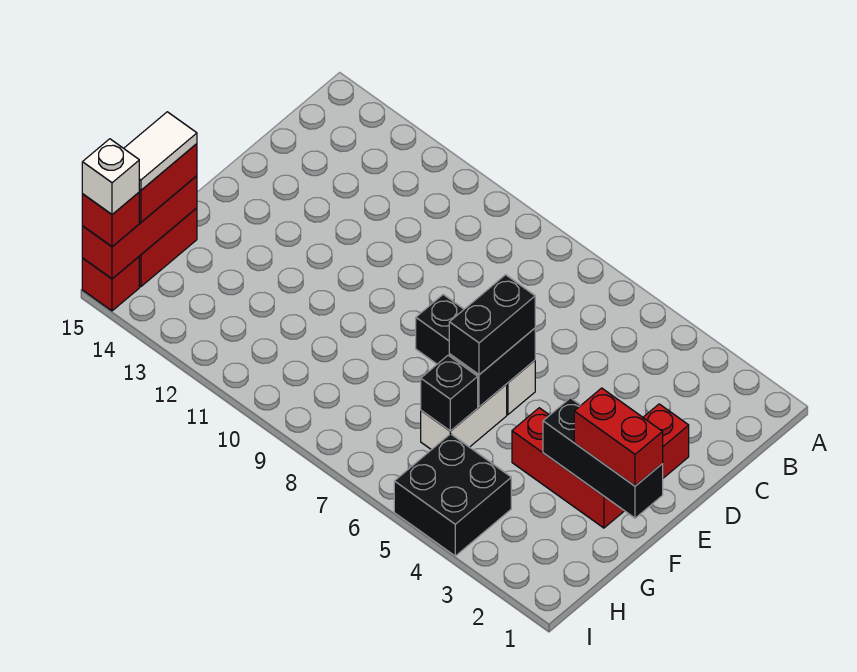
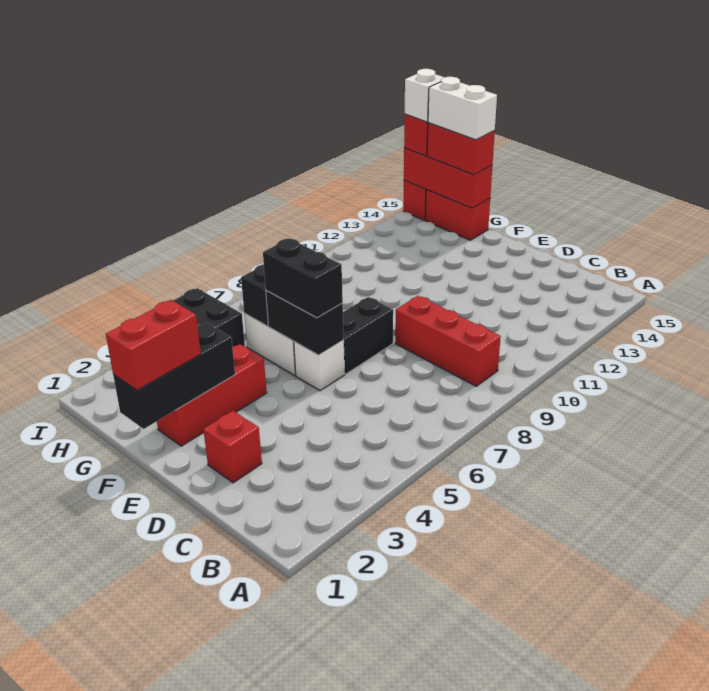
none -> red 1x3 brick [395,296,501,386]
white 1x2 tile [124,112,197,190] -> white 1x2 brick [428,77,497,140]

